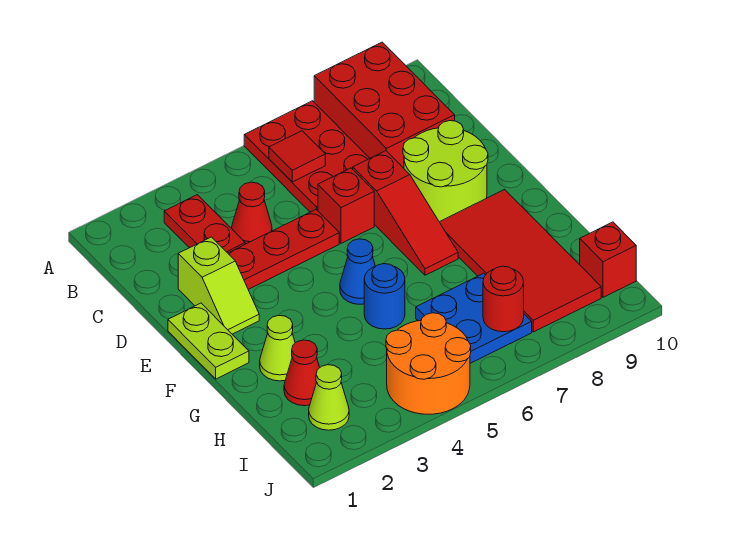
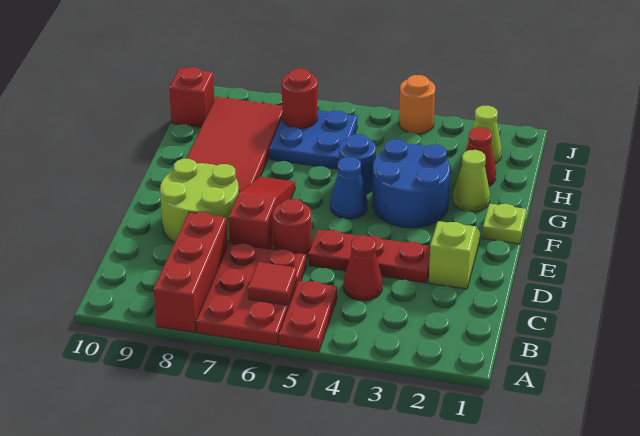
red 2x3 brick [314,42,455,168] -> red 1x3 brick [154,212,228,333]
red 1x2 plate [164,195,245,253] -> red 1x2 plate moved to [279,281,337,352]
red 1x1 brick [318,168,374,243] -> red 1x1 round brick [273,199,312,259]
lime 1x2 plate [168,303,249,379] -> lime 1x1 plate [482,204,526,244]
none -> blue 2x2 round brick [372,139,450,228]
orange 2x2 round brick [386,313,471,414] -> orange 1x1 round brick [399,75,435,134]

